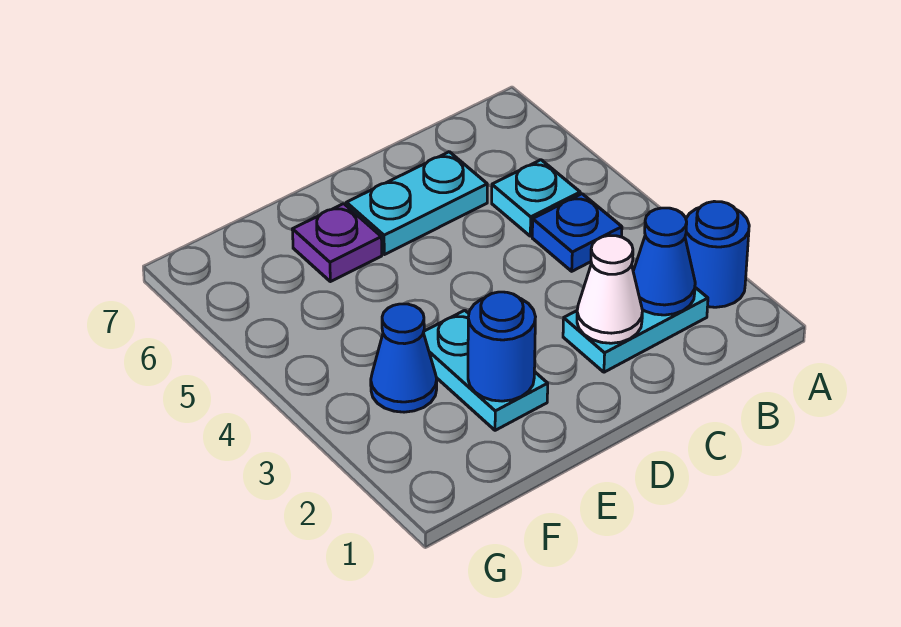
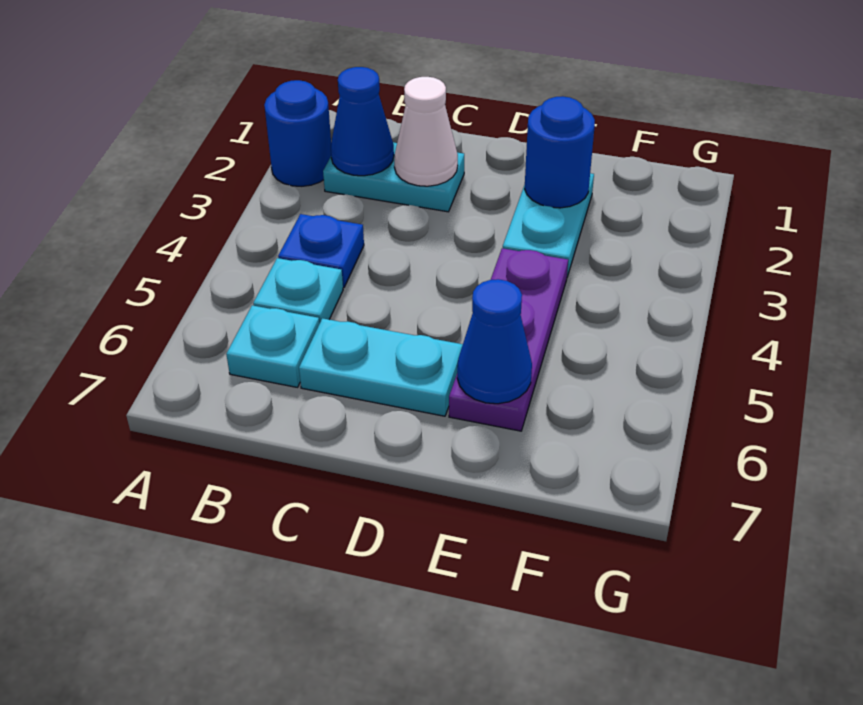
none -> cyan 1x1 plate [226,305,319,387]
purple 1x1 plate [292,204,382,282] -> purple 1x3 plate [449,248,568,431]
blue 1x1 cone [371,304,437,412] -> blue 1x1 cone moved to [457,279,532,404]

